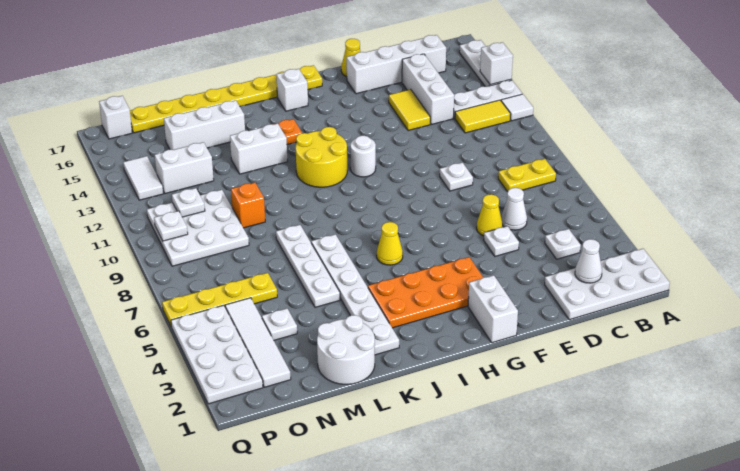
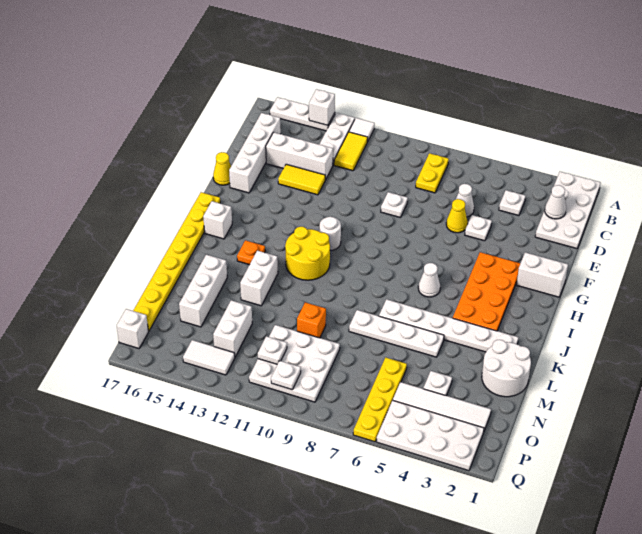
yellow 1x1 cone [377,222,403,265] -> white 1x1 cone [418,263,440,297]

